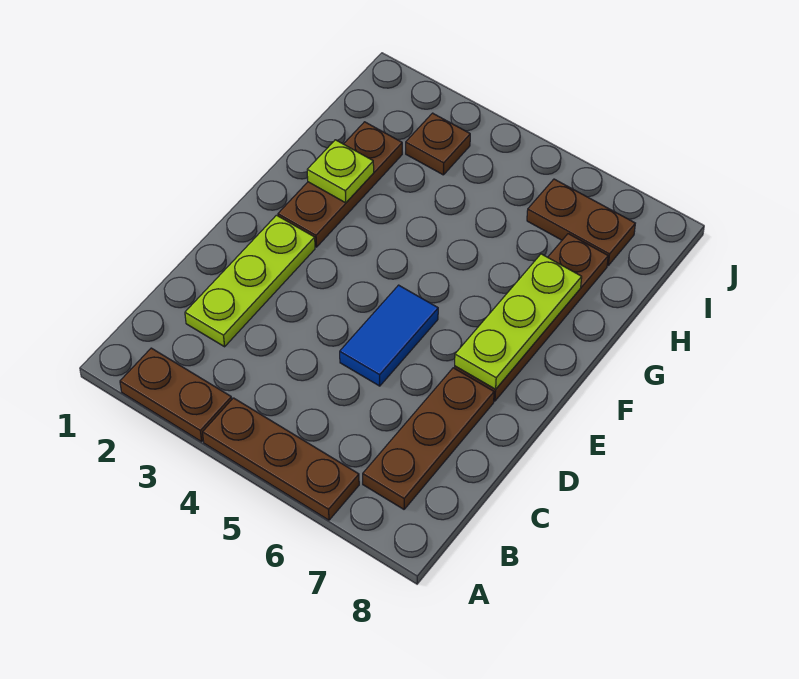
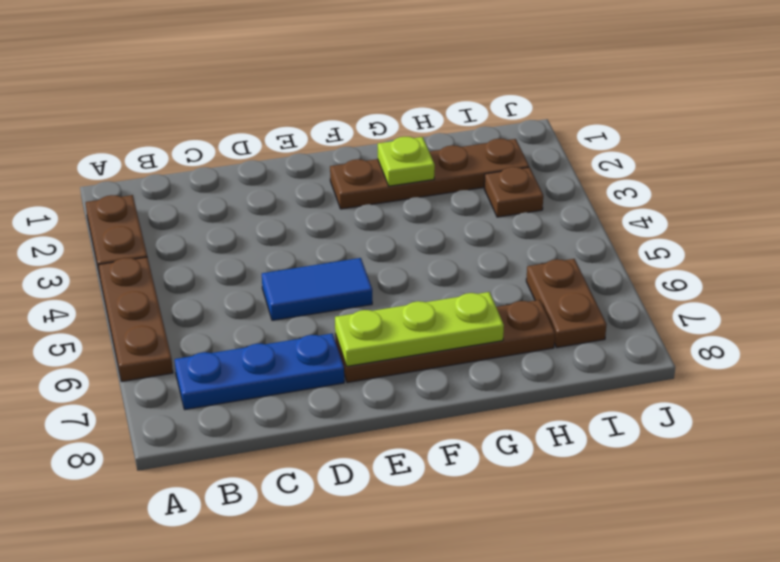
brown 1x3 plate [363,368,494,509] -> blue 1x3 plate [175,333,344,410]
lime 1x3 plate [185,215,315,347] -> none
brown 1x3 plate [278,122,402,247] -> brown 1x4 plate [330,139,529,209]

